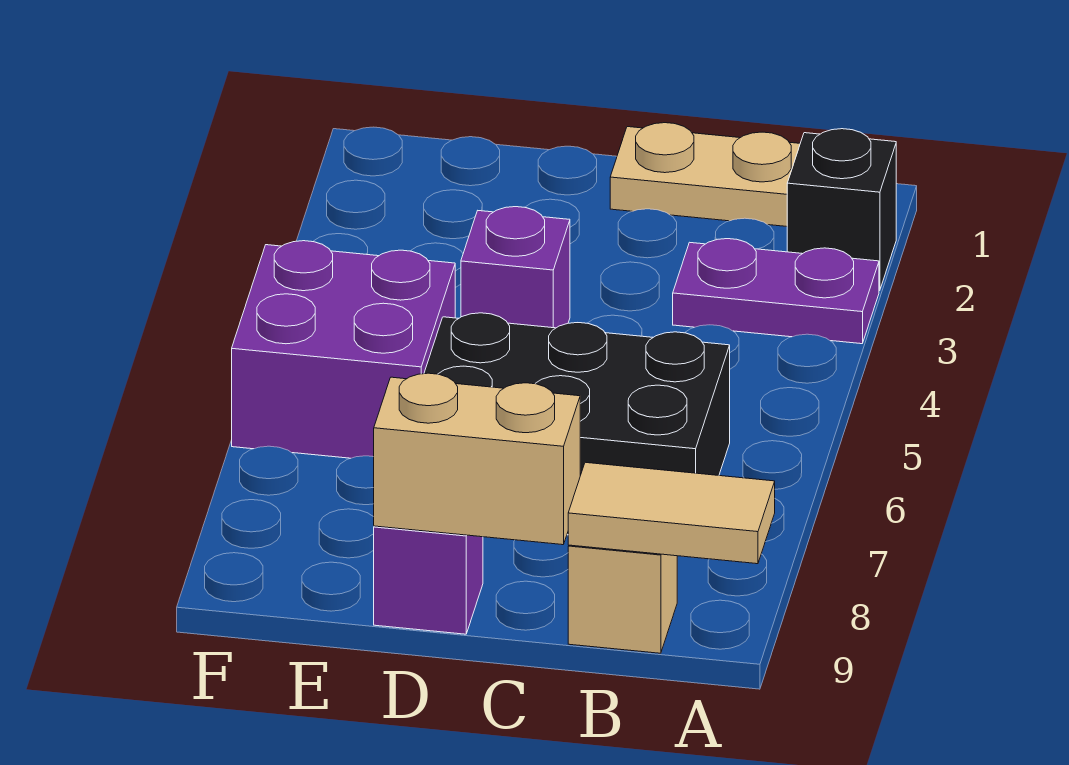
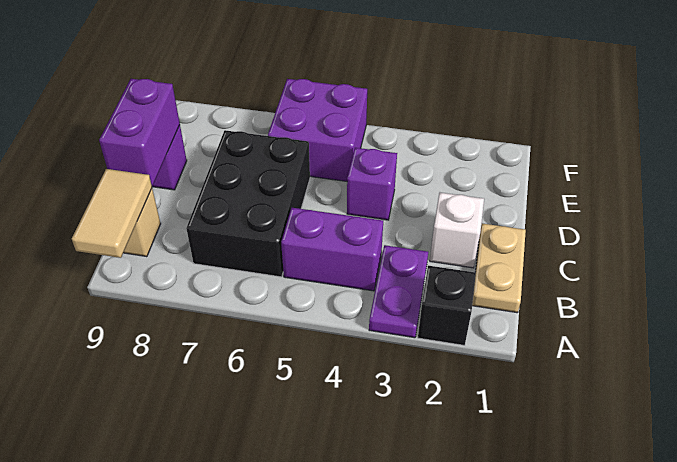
none -> purple 1x2 brick [281,208,383,291]
none -> white 1x1 brick [430,193,484,268]
tan 1x2 brick [374,373,580,545] -> purple 1x2 brick [99,79,180,186]

